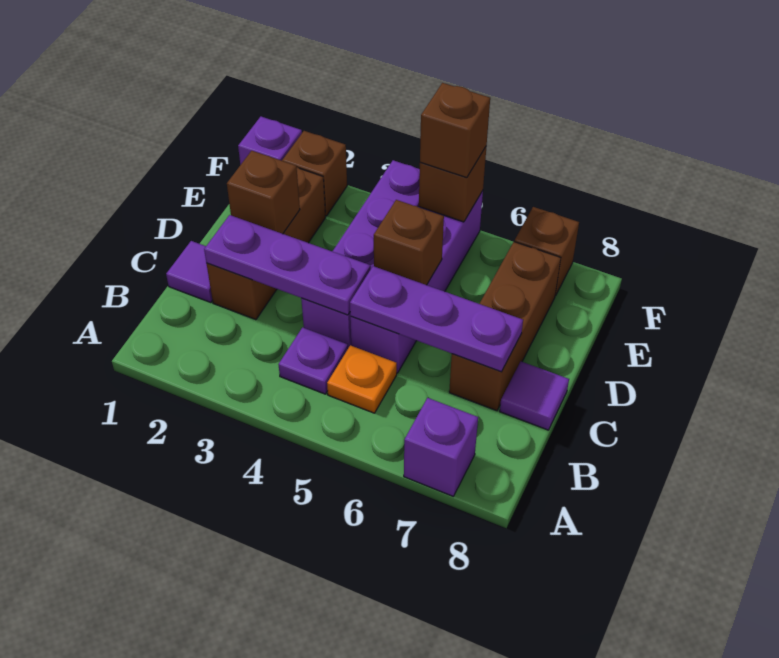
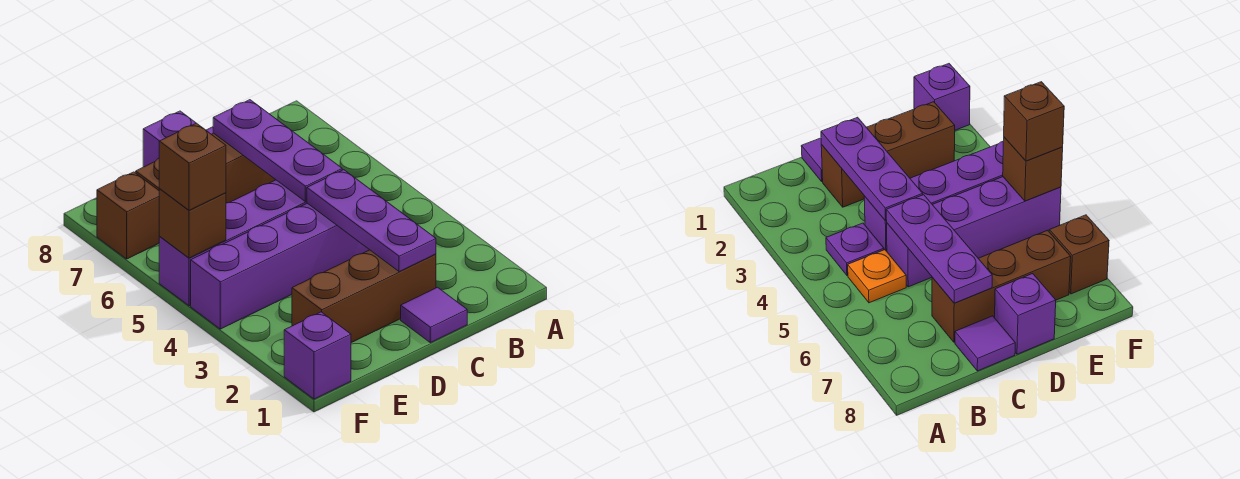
purple 1x1 brick [404,398,478,496] -> purple 1x1 brick moved to [143,111,196,167]
brown 1x1 brick [227,151,300,234] -> none
brown 1x1 brick [374,200,444,285] -> none
brown 1x1 brick [282,131,347,216] -> none

